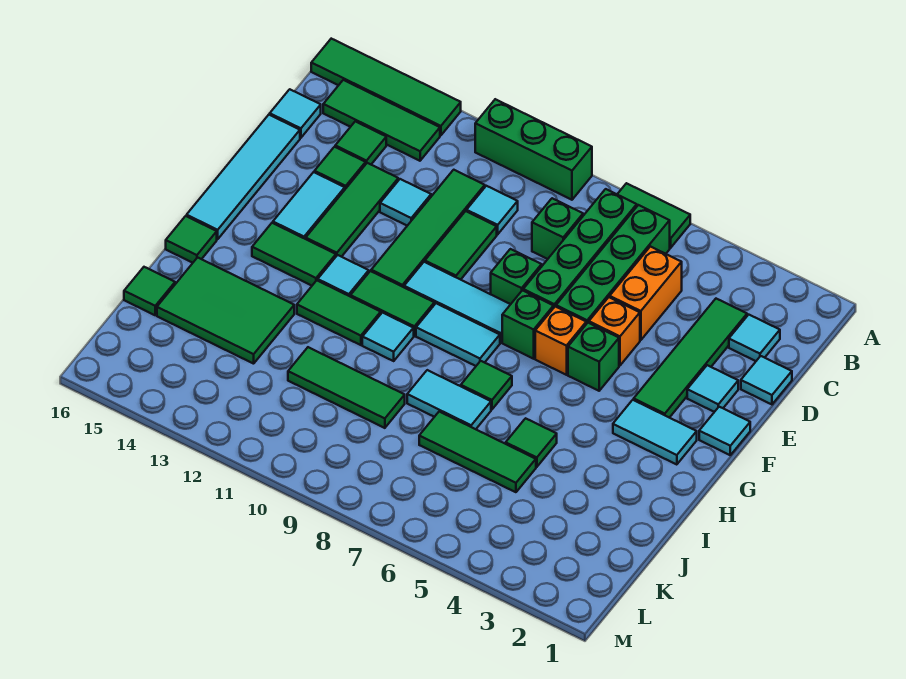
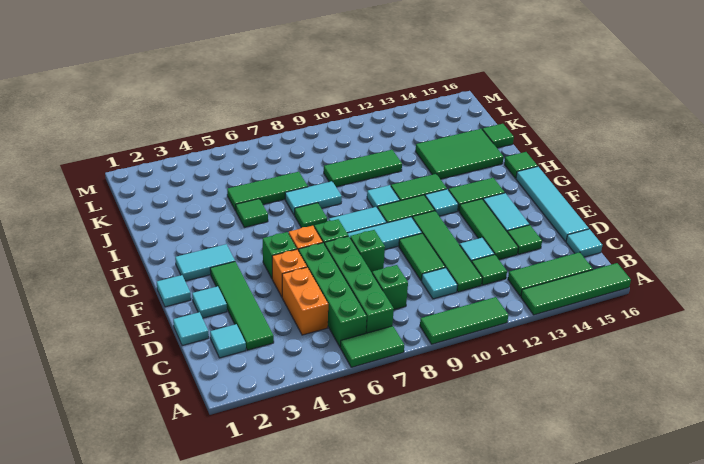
green 1x3 brick [475,99,592,200] -> green 1x3 tile [420,297,508,344]
green 1x1 tile [335,121,386,164] -> green 1x1 tile moved to [472,254,507,285]

